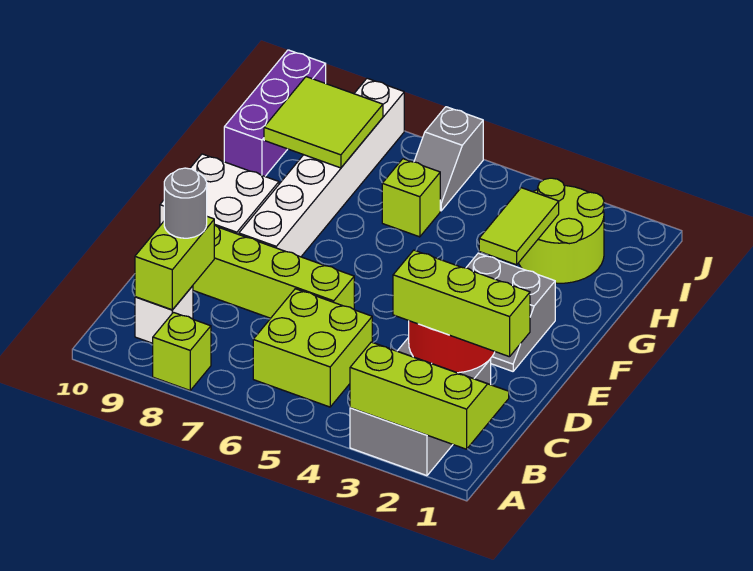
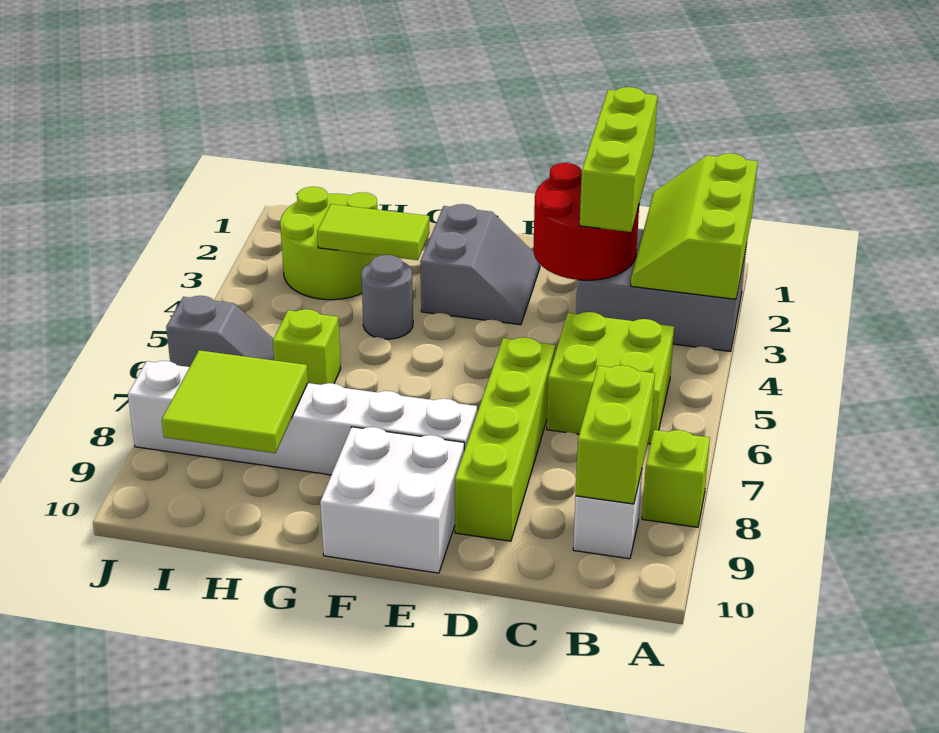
lime 1x2 brick [135,217,214,310] -> lime 1x2 brick turned to [576,365,655,504]
grey 1x1 round brick [164,168,207,238] -> grey 1x1 round brick moved to [361,255,413,339]
purple 1x3 brick [224,50,326,176] -> none

